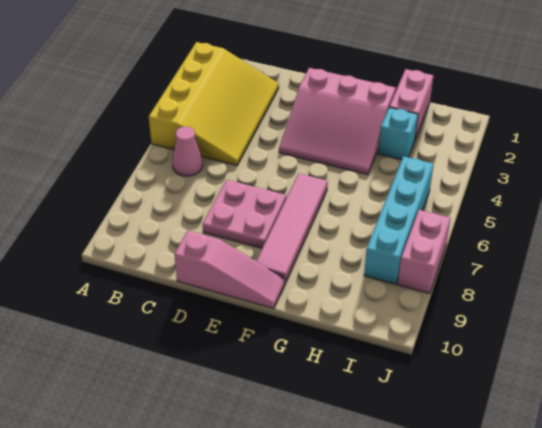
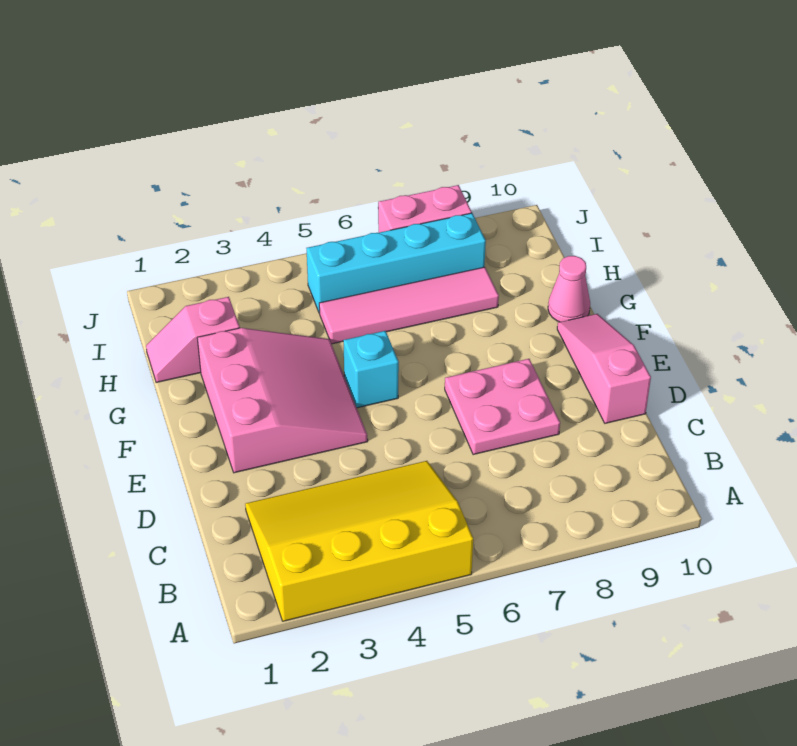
pink 1x1 cone [172,127,203,176] -> pink 1x1 cone moved to [548,256,590,322]
pink 1x4 tile [256,174,328,282] -> pink 1x4 tile moved to [319,267,499,344]
pink 1x2 brick [389,69,433,139] -> pink 1x2 slope [146,297,240,383]
cyan 1x1 brick [378,107,418,160] -> cyan 1x1 brick moved to [343,331,399,408]

